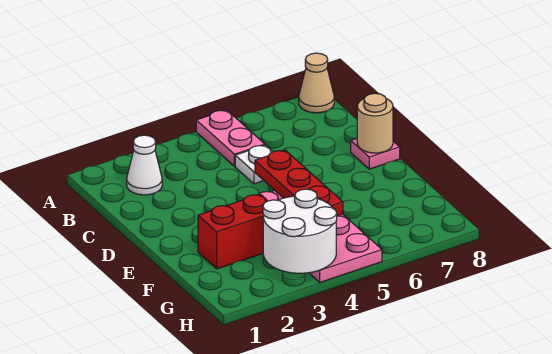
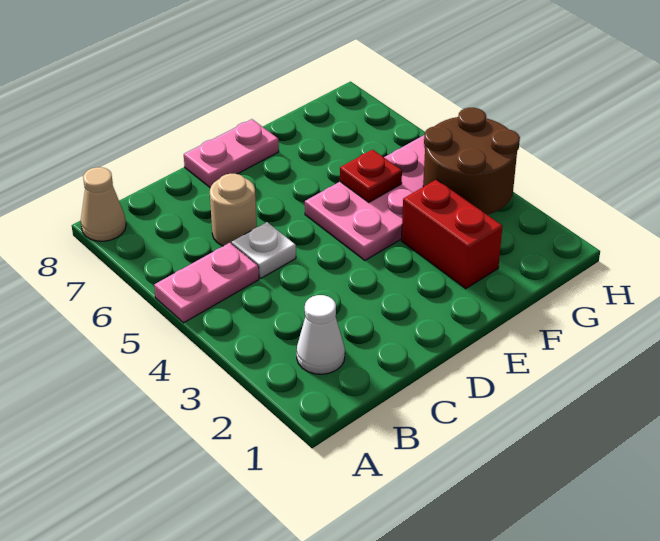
red 1x3 plate [255,150,343,216] -> red 1x1 plate [340,150,402,202]
pink 1x1 plate [351,139,400,169] -> pink 1x2 plate [184,119,279,187]
tan 1x1 round brick [357,93,393,153] -> tan 1x1 round brick moved to [210,174,257,246]
white 2x2 round brick [263,189,337,273] -> brown 2x2 round brick [423,108,520,215]

